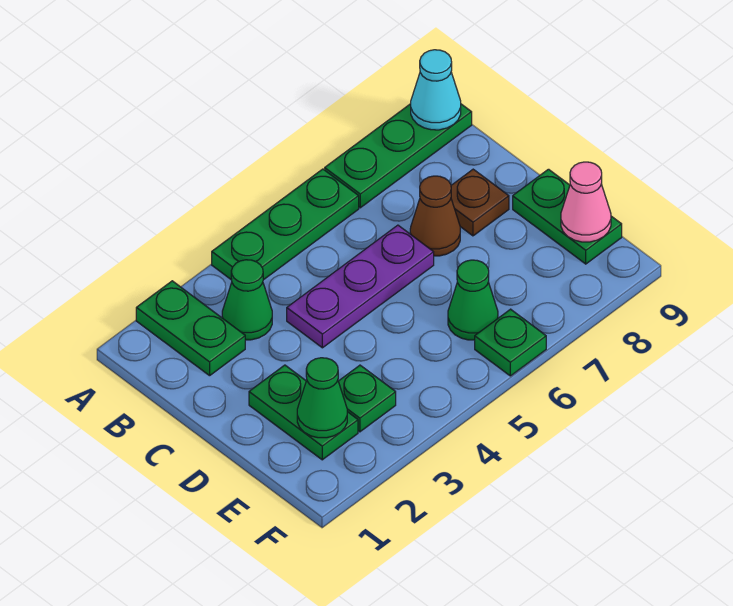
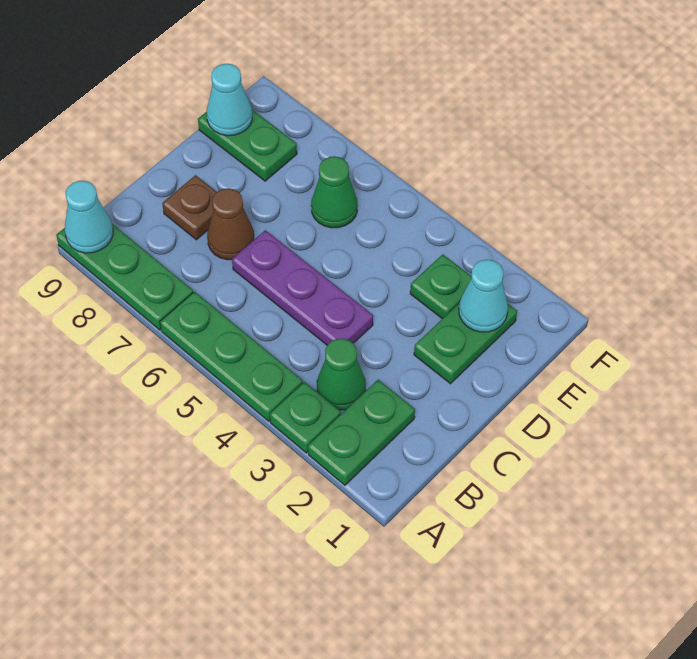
green 1x2 plate [513,169,622,264] -> green 1x2 plate turned to [198,110,297,181]
green 1x1 cone [297,358,347,438] -> cyan 1x1 cone [459,260,508,332]
pink 1x1 cone [561,162,611,242] -> cyan 1x1 cone [207,64,252,136]
green 1x1 plate [475,309,546,376] -> green 1x1 plate moved to [270,382,341,453]

